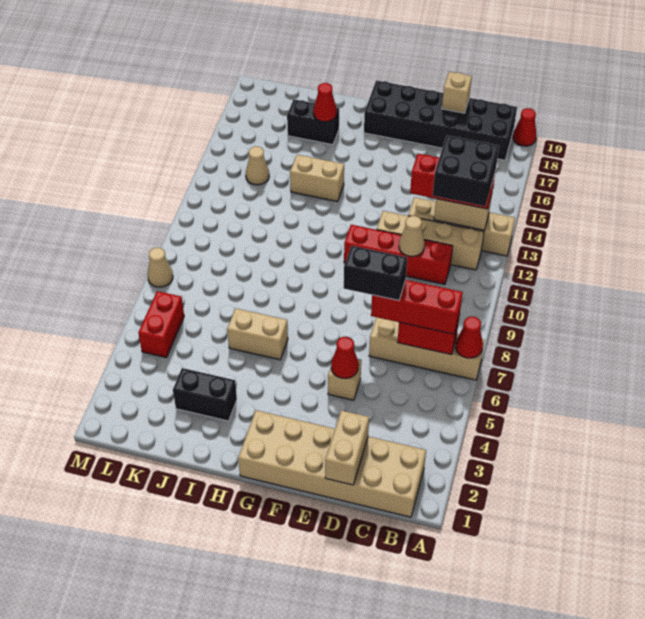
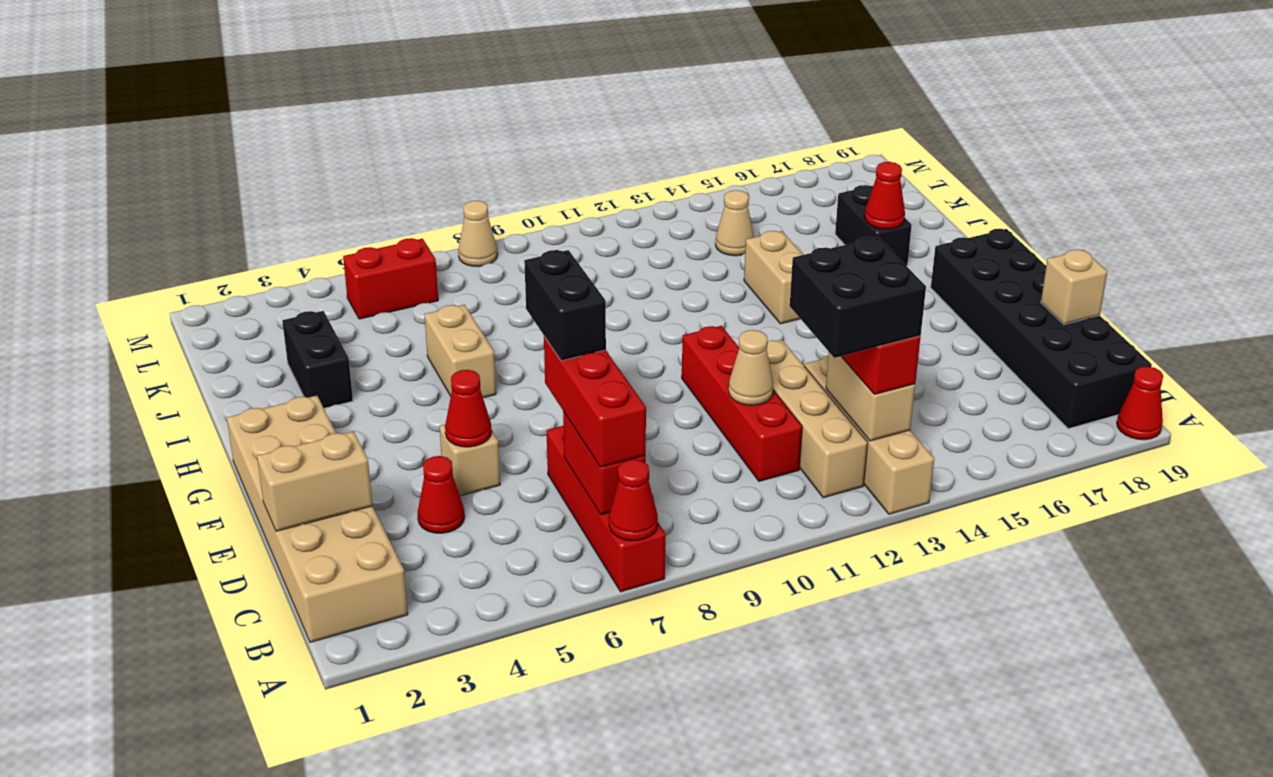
tan 1x4 brick [369,317,485,380] -> red 1x4 brick [547,426,666,592]
none -> red 1x1 cone [418,456,465,533]

